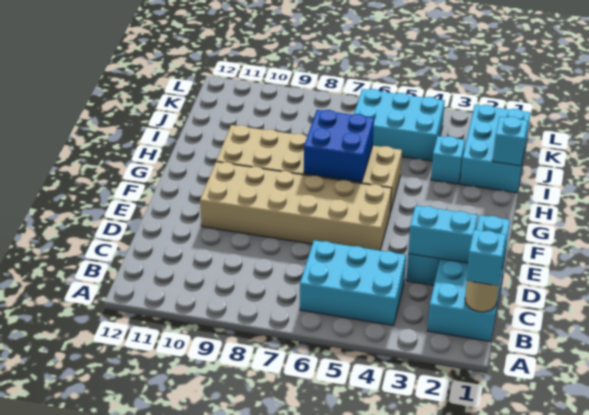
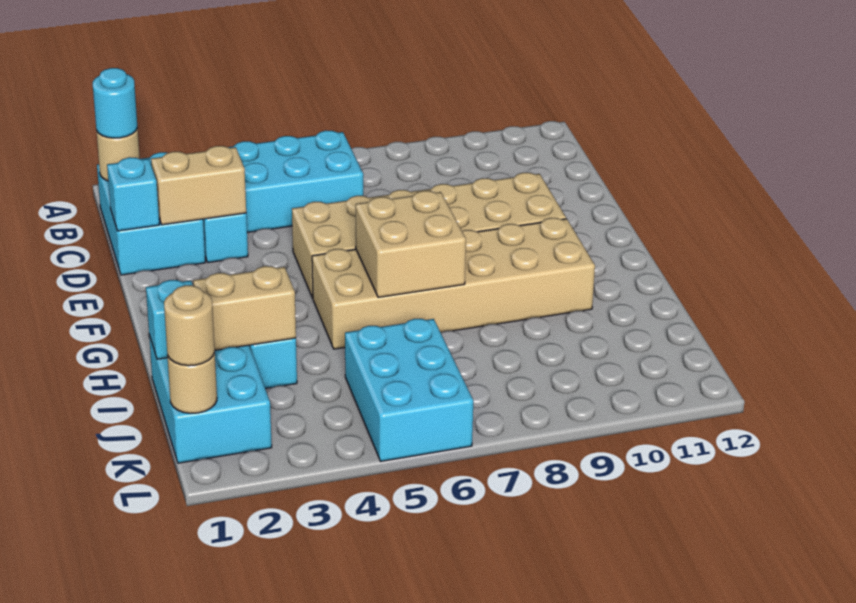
cyan 1x1 brick [466,230,506,286] -> cyan 1x1 round brick [93,68,137,138]
cyan 1x2 brick [408,205,478,263] -> tan 1x2 brick [151,146,246,225]
blue 2x2 brick [304,110,374,182] -> tan 2x2 brick [356,191,466,297]
none -> tan 1x2 brick [193,266,296,350]
cyan 2x3 brick [354,89,445,161] -> cyan 2x3 brick turned to [345,319,473,461]
none -> tan 1x1 round brick [167,354,217,413]
none -> tan 1x1 round brick [164,285,215,366]

